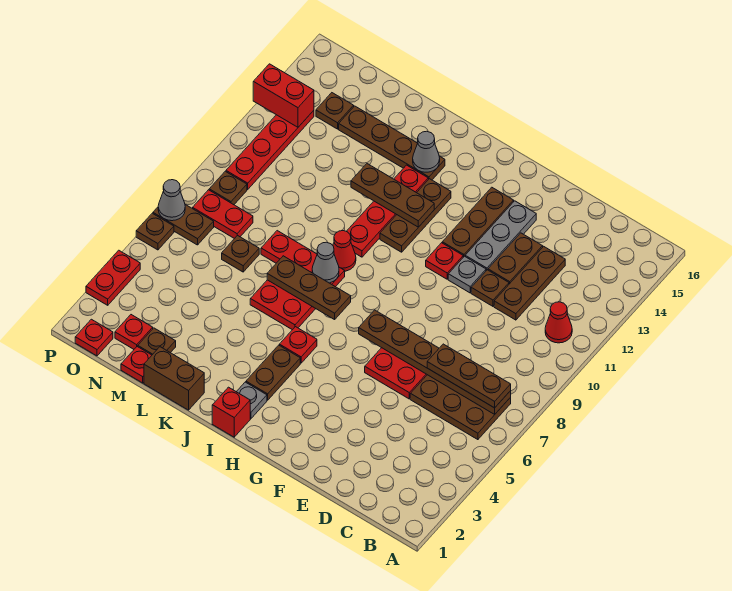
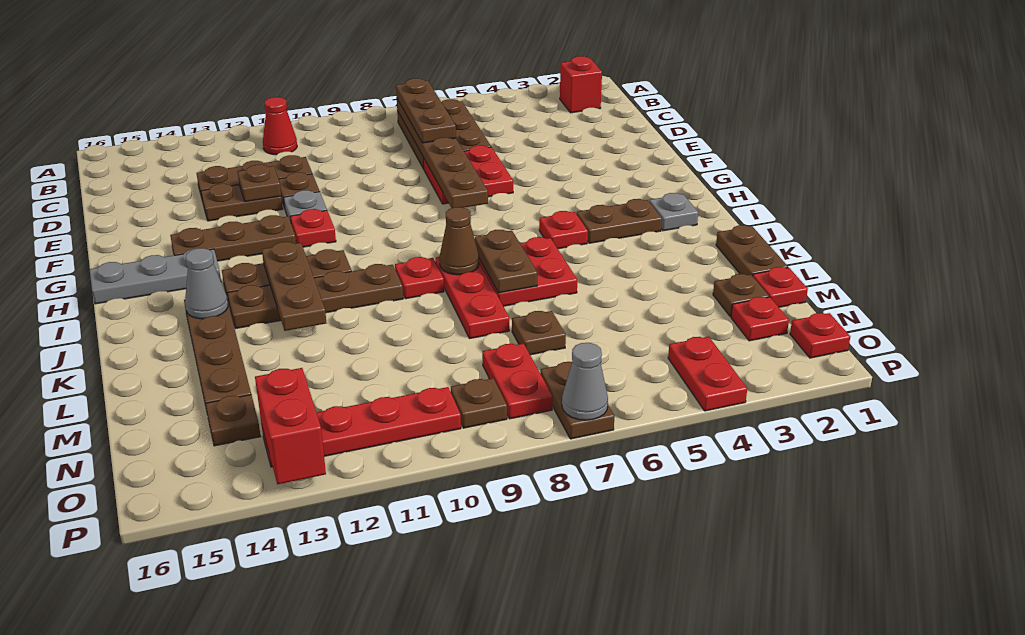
grey 1x3 plate [465,201,536,271] -> grey 1x3 plate moved to [90,248,221,304]
red 1x1 brick [212,387,250,437] -> red 1x1 brick moved to [560,56,602,113]
brown 1x3 plate [267,256,351,320] -> brown 1x2 plate [475,230,537,293]
grey 1x1 cone [312,242,339,283] -> brown 1x1 cone [439,207,479,275]
red 1x1 cone [333,231,356,271] -> red 1x1 plate [395,257,444,299]
red 1x4 plate [347,165,428,257] -> brown 1x4 plate [227,264,403,329]
brown 1x2 brick [144,347,204,410] -> brown 1x2 plate [716,225,788,276]
red 1x2 plate [86,250,140,305] -> red 1x2 plate turned to [668,337,747,411]
brown 1x1 plate [136,213,174,250] -> brown 1x1 plate moved to [238,165,281,202]

